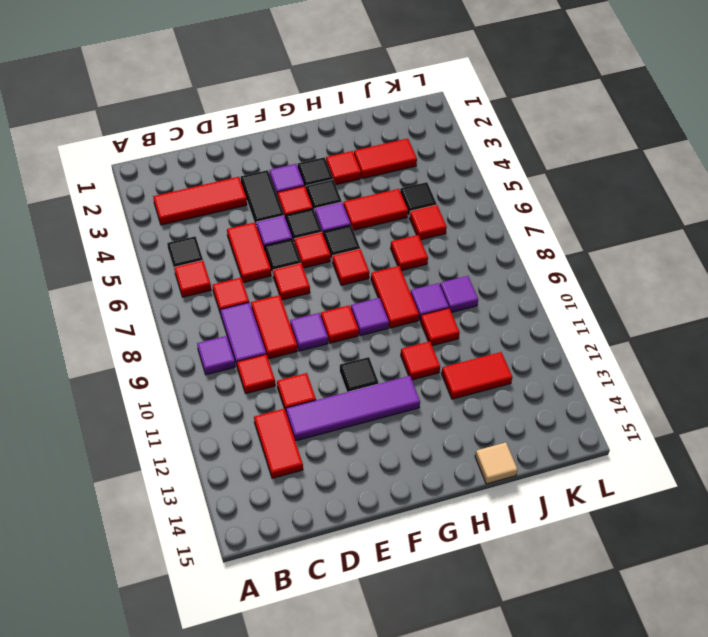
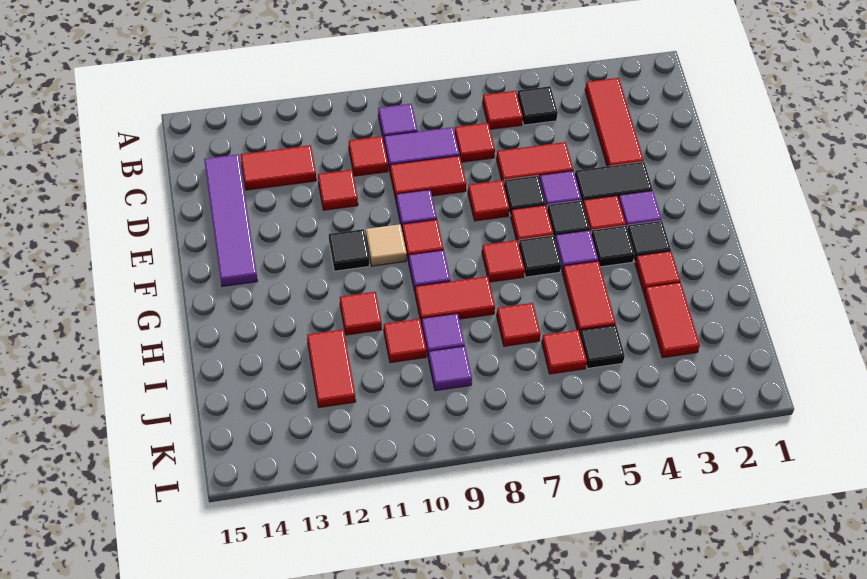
purple 1x4 tile [286,376,420,441] -> purple 1x4 tile moved to [204,154,257,286]
tan 1x1 tile [475,442,518,484] -> tan 1x1 tile moved to [366,224,407,266]

